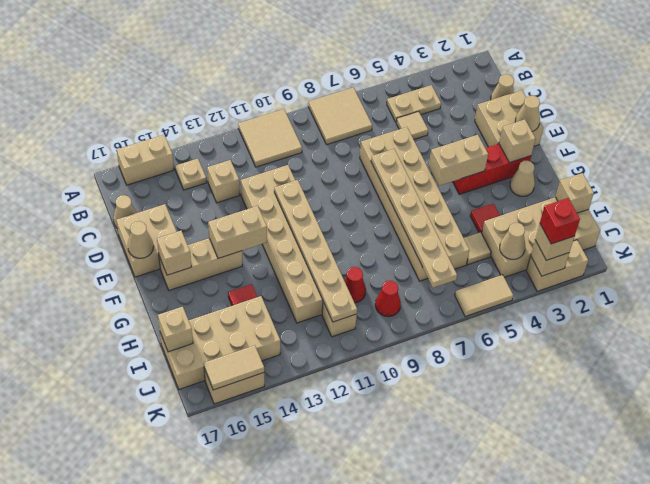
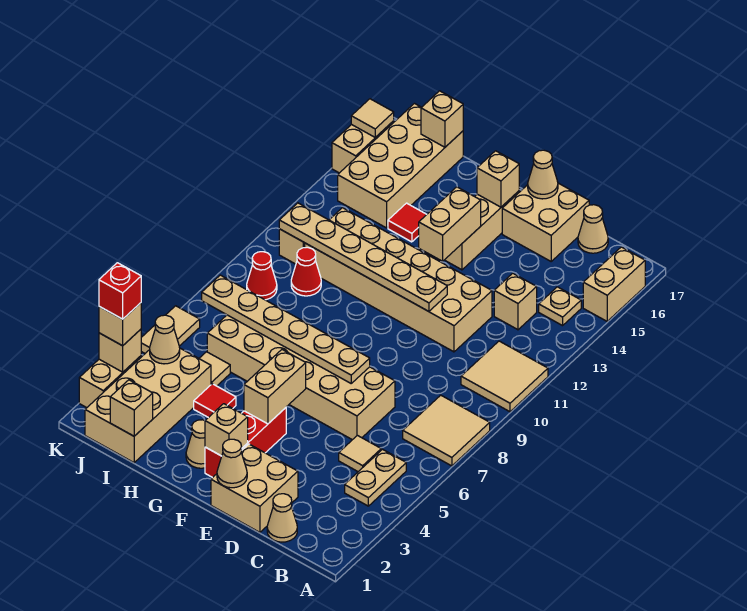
tan 1x2 tile [204,345,264,390] -> tan 1x1 tile [351,99,394,137]

